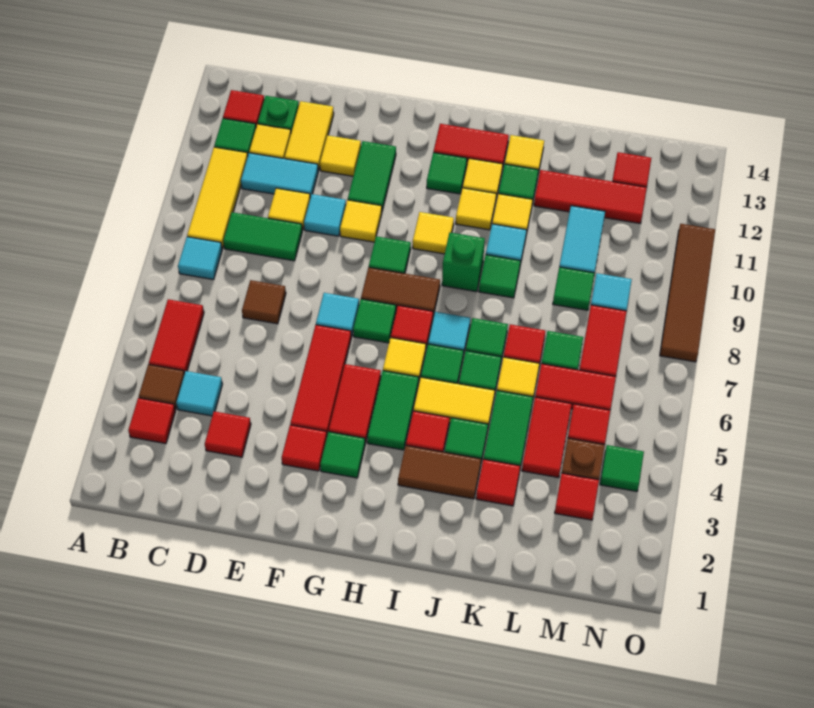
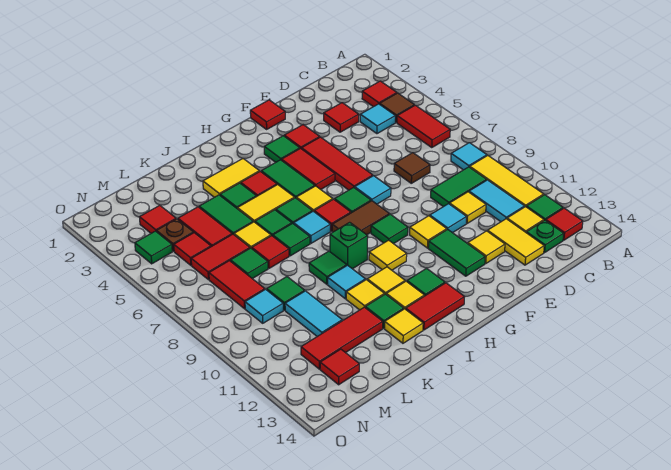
cyan 1x2 tile [241,153,318,198] -> cyan 1x2 tile turned to [469,180,525,222]
brown 1x2 tile [398,445,481,499] -> yellow 1x2 tile [203,159,260,197]
red 1x1 tile [476,459,520,506] -> red 1x1 tile moved to [250,100,285,129]
brown 1x4 tile [660,224,715,362] -> none

